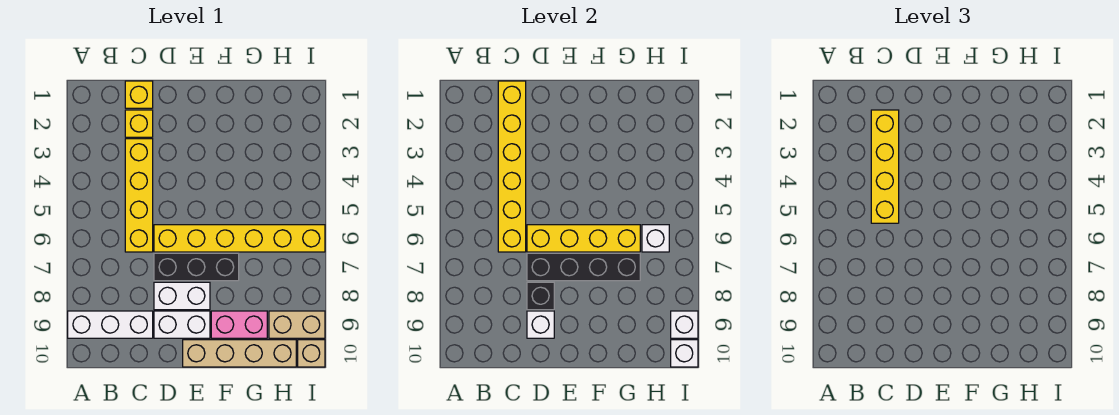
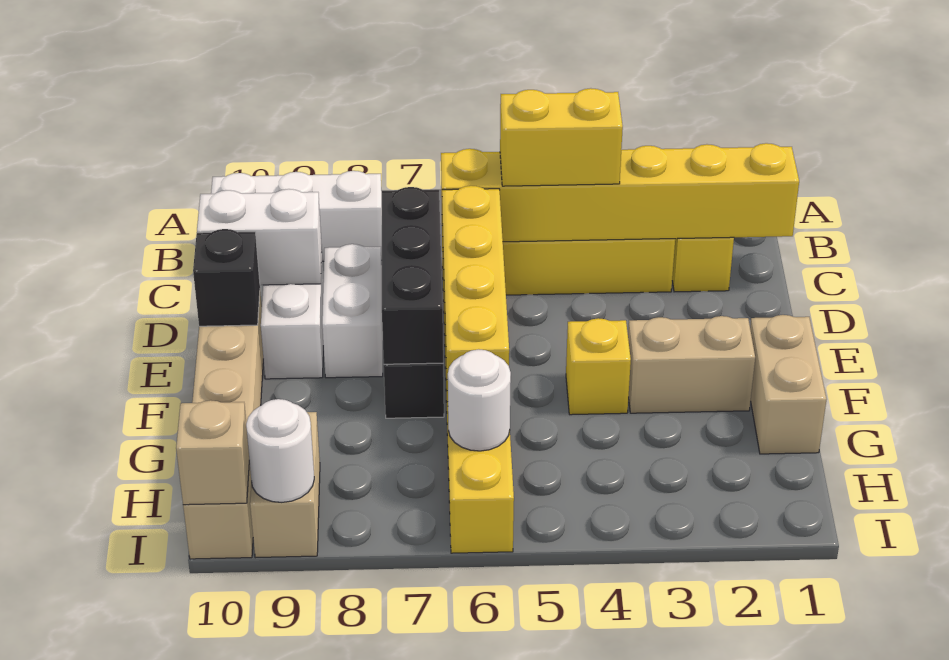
white 1x3 brick [68,311,153,338] -> white 1x3 brick turned to [211,171,382,261]
yellow 1x1 brick [125,81,153,108] -> yellow 1x1 brick moved to [566,318,631,415]
yellow 1x4 brick [871,110,899,223] -> yellow 1x2 brick [500,88,623,186]
black 1x4 brick [527,253,640,281] -> black 1x3 brick [381,187,443,364]
black 1x1 brick [527,282,554,310] -> black 1x1 brick moved to [193,229,260,326]
white 1x1 brick [527,311,554,338] -> white 1x2 brick [197,189,322,285]
none -> tan 1x2 brick [750,315,826,454]
none -> tan 1x2 brick [628,316,755,413]
pink 1x2 brick [211,311,267,338] -> none
white 1x1 brick [642,225,669,252] -> white 1x1 round brick [448,349,511,451]
white 1x1 brick [671,311,698,338] -> white 1x1 round brick [246,399,314,502]
white 1x1 brick [671,340,698,367] -> tan 1x1 brick [176,400,249,505]

